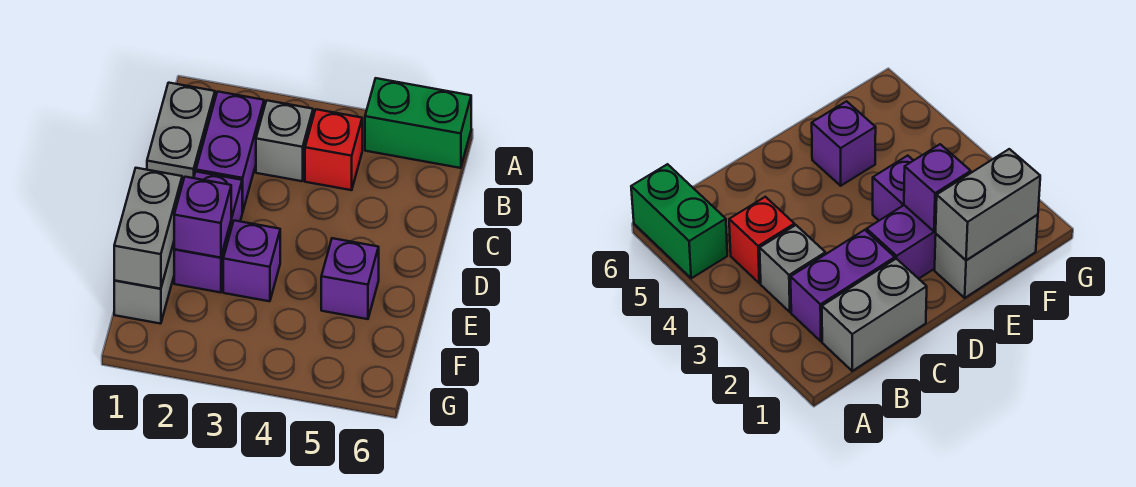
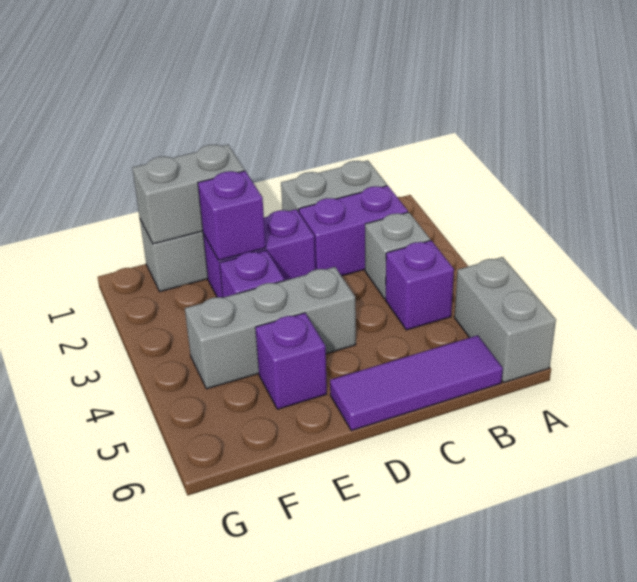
green 1x2 brick [365,78,471,168] -> grey 1x2 brick [455,257,556,382]
red 1x1 brick [305,109,362,190] -> purple 1x1 brick [386,240,454,330]
none -> purple 1x3 tile [330,335,503,431]
none -> grey 1x3 brick [185,267,356,389]

